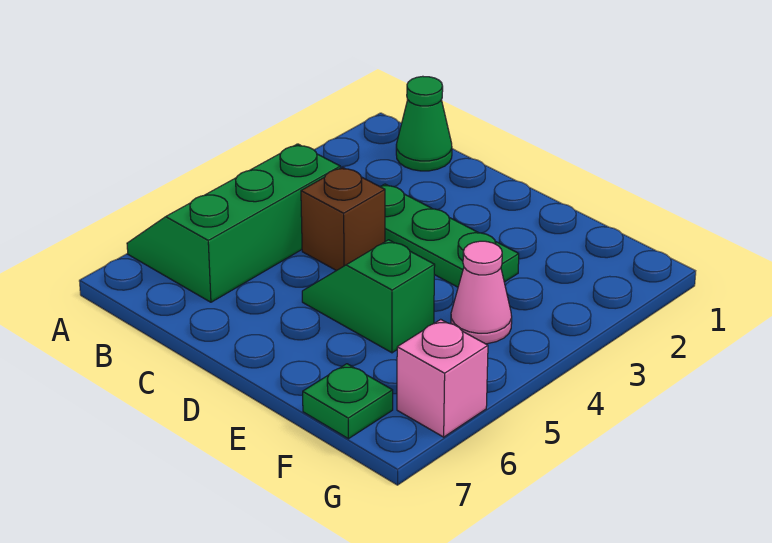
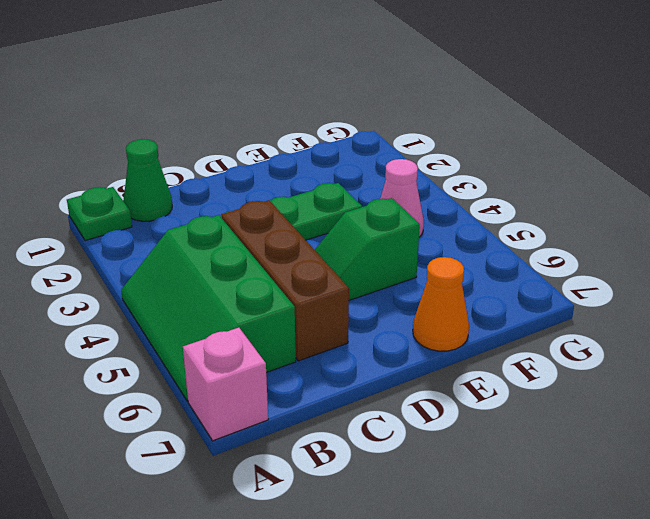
brown 1x1 brick [301,167,385,271] -> brown 1x3 brick [221,200,349,361]
none -> orange 1x1 cone [413,257,469,351]
green 1x1 plate [303,364,393,439] -> green 1x1 plate moved to [67,187,132,241]
pink 1x1 brick [397,319,488,437] -> pink 1x1 brick moved to [183,328,268,441]

